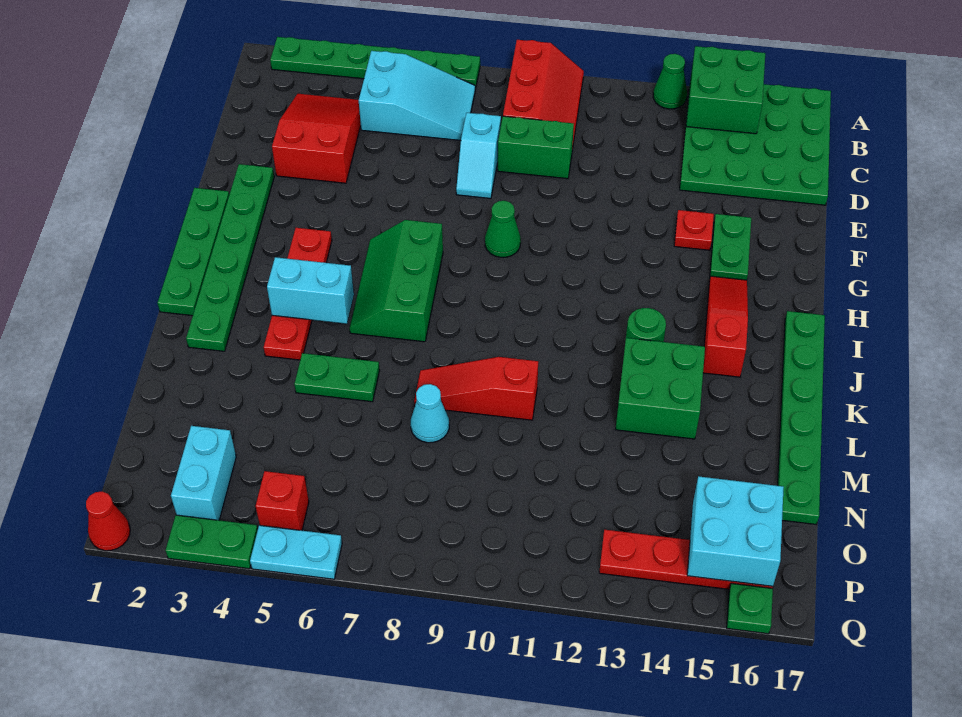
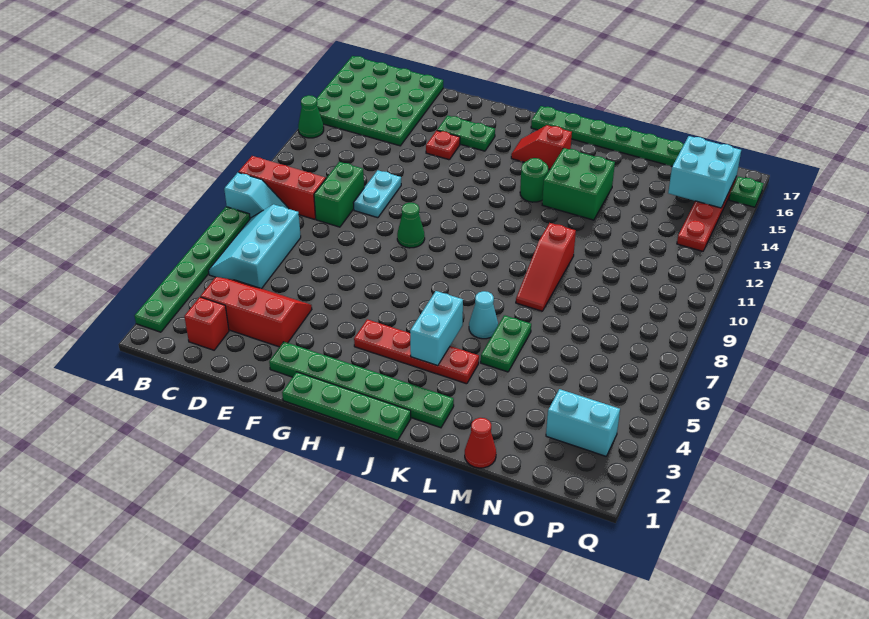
green 2x2 brick [686,46,765,134] -> none
cyan 2x3 slope [359,51,475,140] -> cyan 2x3 slope turned to [208,204,301,289]
red 2x3 slope [272,94,361,183] -> red 2x3 slope turned to [201,277,312,347]
cyan 1x2 slope [456,113,501,199] -> cyan 1x2 slope moved to [224,173,289,219]
green 2x3 slope [350,220,443,342] -> none
red 1x3 slope [703,276,748,377] -> red 1x2 slope [511,125,572,169]
cyan 1x1 cone [411,384,449,443] -> cyan 1x1 cone moved to [469,291,498,339]
red 1x1 brick [255,471,309,531] -> red 1x1 brick moved to [184,297,229,350]
red 1x1 cone [86,492,130,551] -> red 1x1 cone moved to [465,418,496,468]
green 1x2 plate [166,515,258,569] -> none
cyan 1x2 plate [250,525,342,579] -> cyan 1x2 plate moved to [353,170,401,218]

